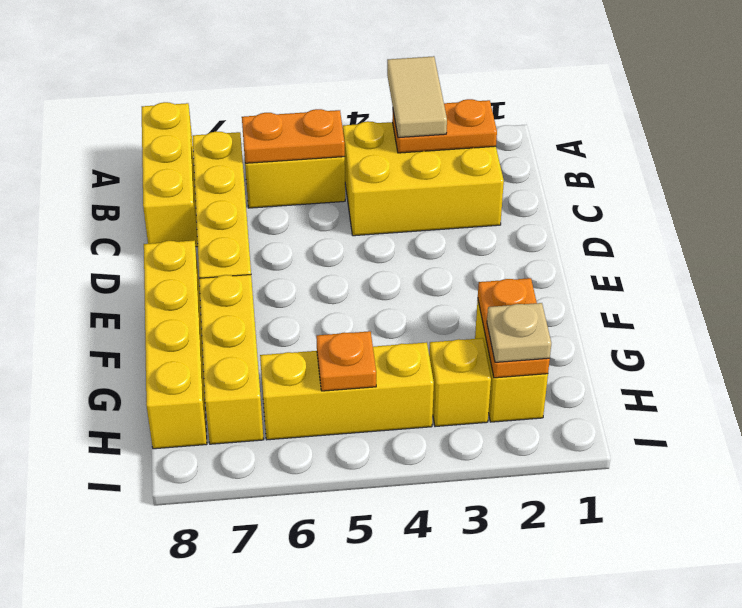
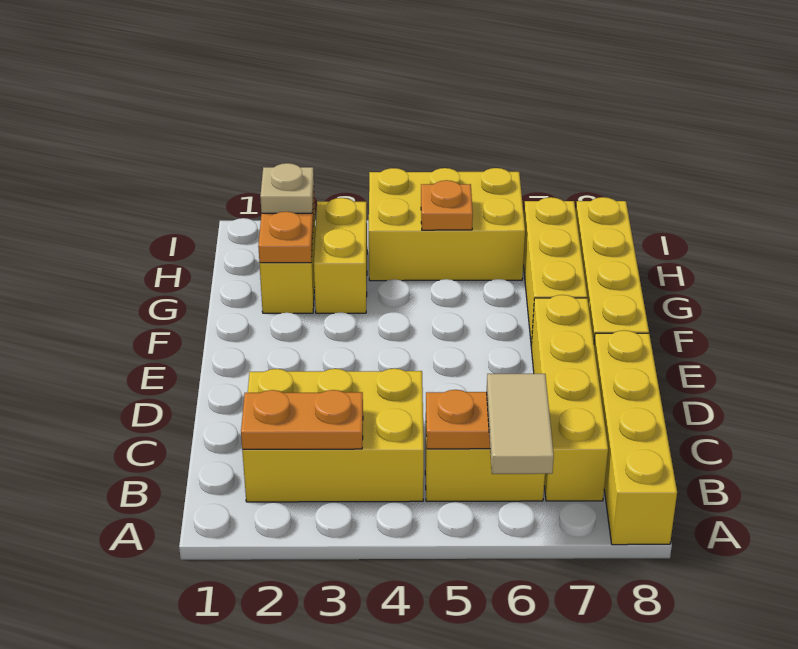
tan 1x2 tile [387,56,447,138] -> tan 1x2 tile moved to [487,374,554,474]
yellow 1x3 brick [142,102,198,247] -> yellow 1x4 brick [594,330,677,545]
yellow 1x1 brick [429,338,491,427] -> yellow 1x2 brick [314,198,367,313]
yellow 1x3 brick [260,342,434,440] -> yellow 2x3 brick [369,168,525,281]

